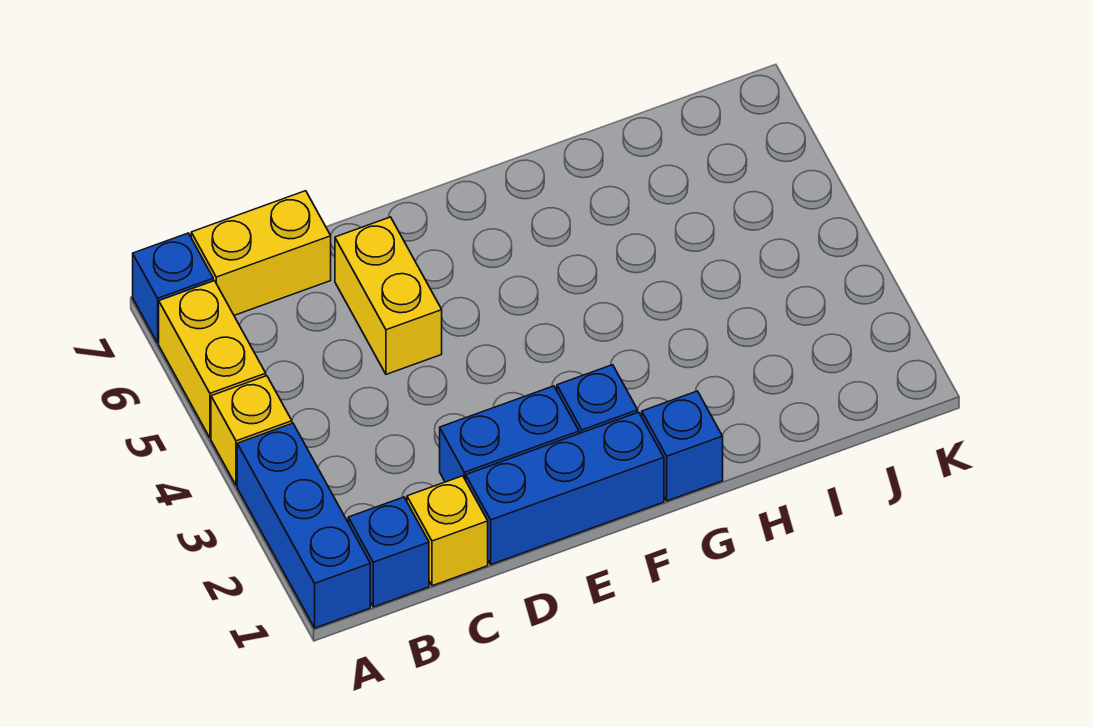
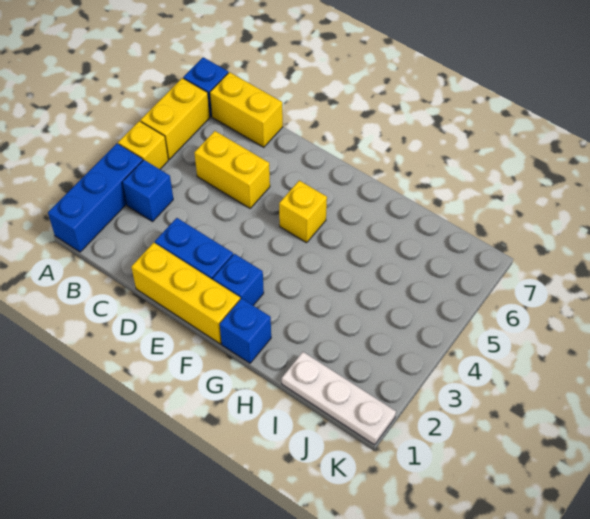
blue 1x1 brick [348,497,429,607] -> blue 1x1 brick moved to [122,160,173,221]
yellow 1x1 brick [407,476,488,586] -> yellow 1x1 brick moved to [279,180,327,243]
blue 1x3 brick [466,412,664,564] -> yellow 1x3 brick [131,243,240,344]
yellow 1x2 brick [335,217,442,374] -> yellow 1x2 brick turned to [194,131,270,208]
none -> white 1x3 plate [282,352,396,445]

